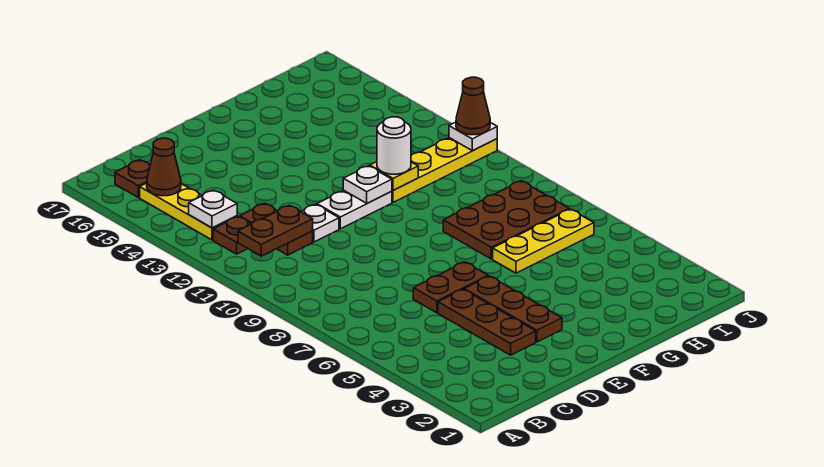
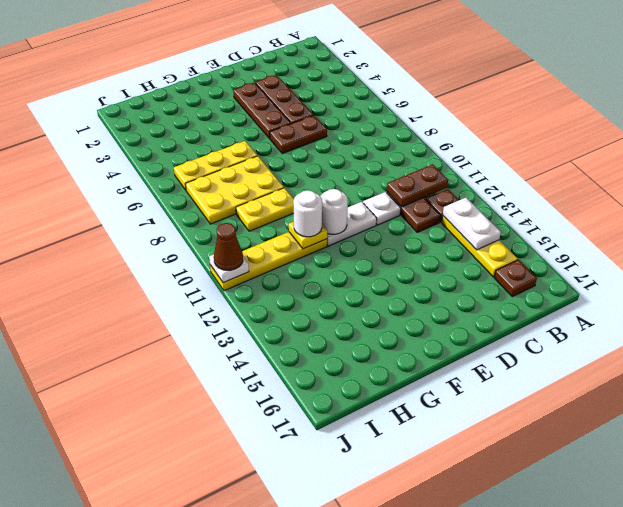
white 1x1 plate [189,190,237,228] -> white 1x2 plate [443,198,501,250]
brown 1x1 cone [147,138,181,196] -> none
white 1x1 plate [343,166,392,203] -> white 1x1 round brick [320,189,348,234]
brown 2x3 plate [443,181,569,259] -> yellow 2x3 plate [186,156,284,224]
none -> yellow 1x2 plate [236,188,294,231]

